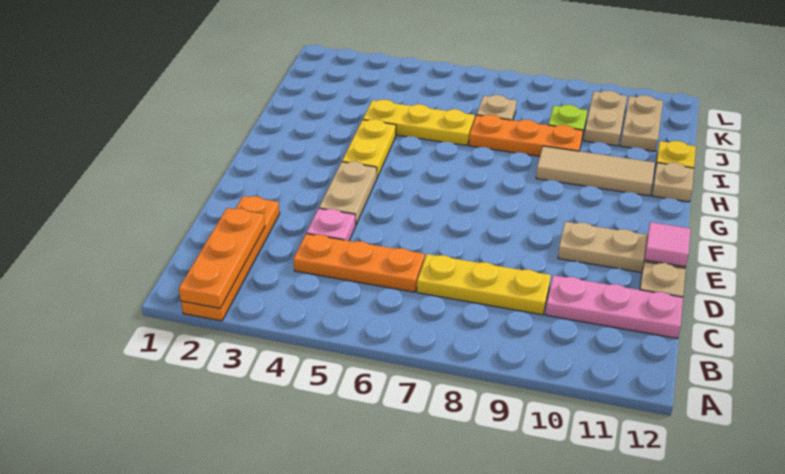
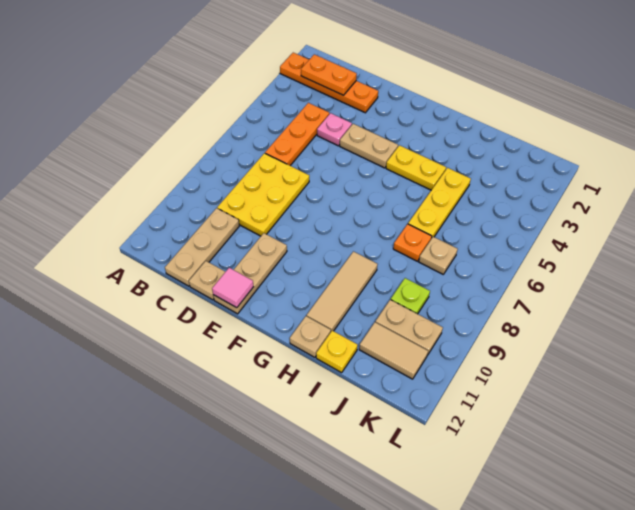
orange 1x3 plate [179,208,265,308] -> orange 1x2 plate [301,54,357,95]
yellow 1x3 plate [417,254,551,315] -> yellow 2x3 plate [217,153,309,236]
pink 1x3 plate [545,275,683,339] -> tan 1x3 plate [165,208,239,286]
orange 1x3 plate [469,115,583,156] -> orange 1x1 plate [393,224,432,261]
tan 1x2 plate [620,95,663,151] -> tan 1x2 tile [359,322,428,379]

